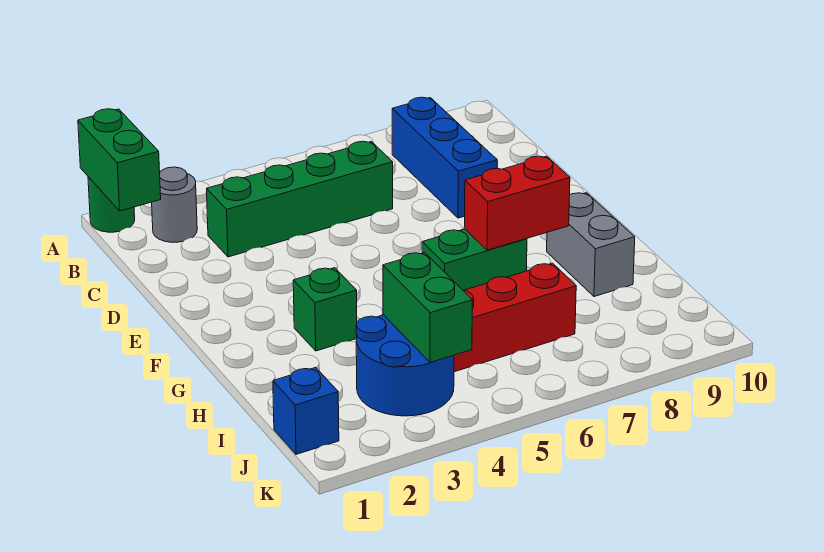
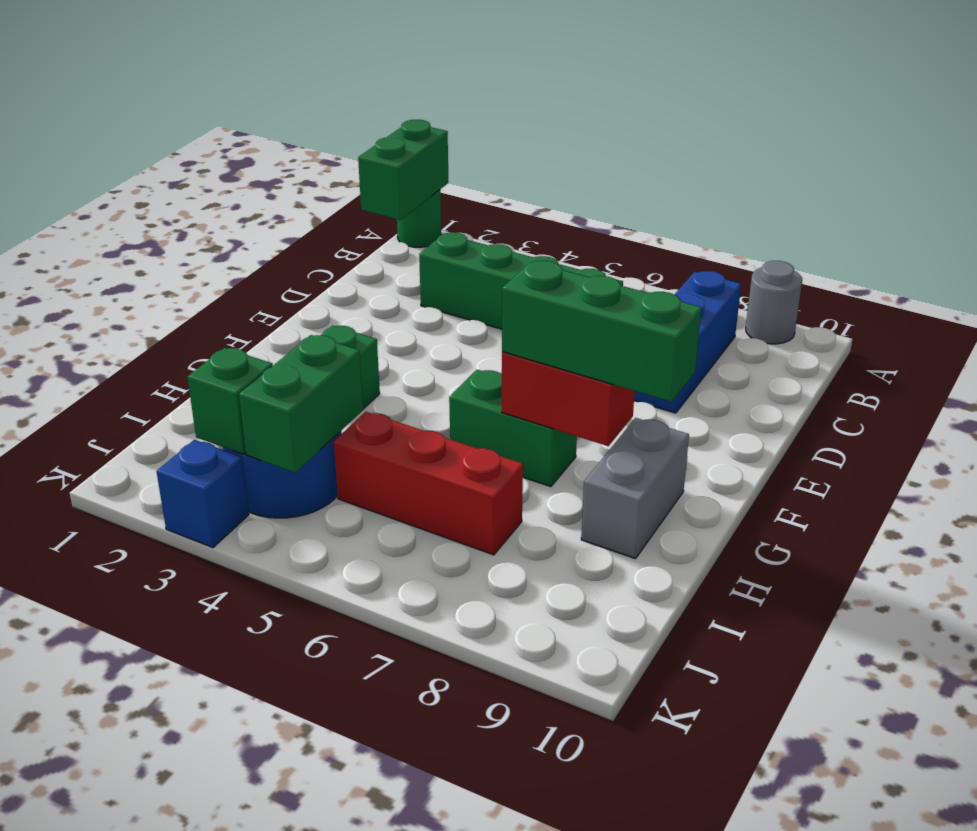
grey 1x1 round brick [152,167,197,242] -> grey 1x1 round brick moved to [746,261,802,344]
none -> green 1x3 brick [502,261,701,402]
blue 1x1 brick [273,367,339,454] -> blue 1x1 brick moved to [156,440,249,548]
none -> green 1x1 brick [188,348,273,454]

